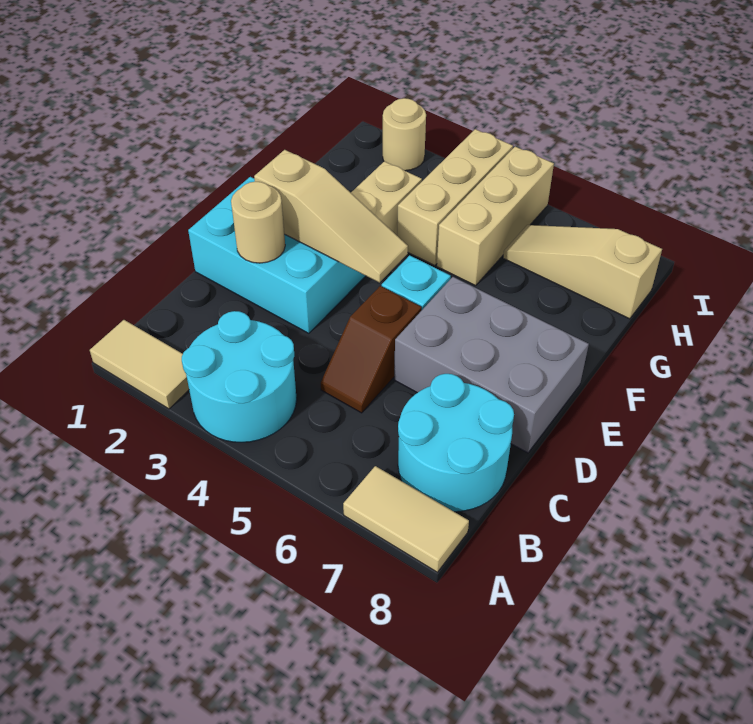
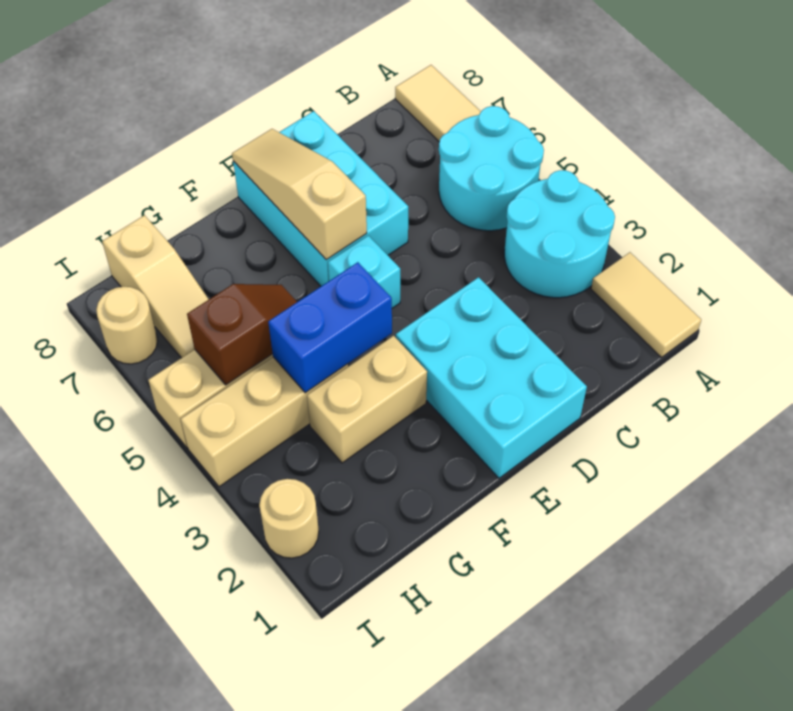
cyan 2x2 round brick [398,374,514,512] -> cyan 2x2 round brick moved to [439,106,544,231]
brown 1x2 slope [321,286,422,413] -> brown 1x2 slope moved to [187,284,297,385]
tan 1x1 round brick [231,182,285,263] -> tan 1x1 round brick moved to [96,287,158,364]
grey 2x3 brick [394,277,589,453] -> cyan 2x3 brick [233,111,408,286]
tan 1x3 slope [254,150,408,283] -> tan 1x3 slope moved to [232,129,367,259]
none -> blue 1x2 brick [268,262,392,393]

